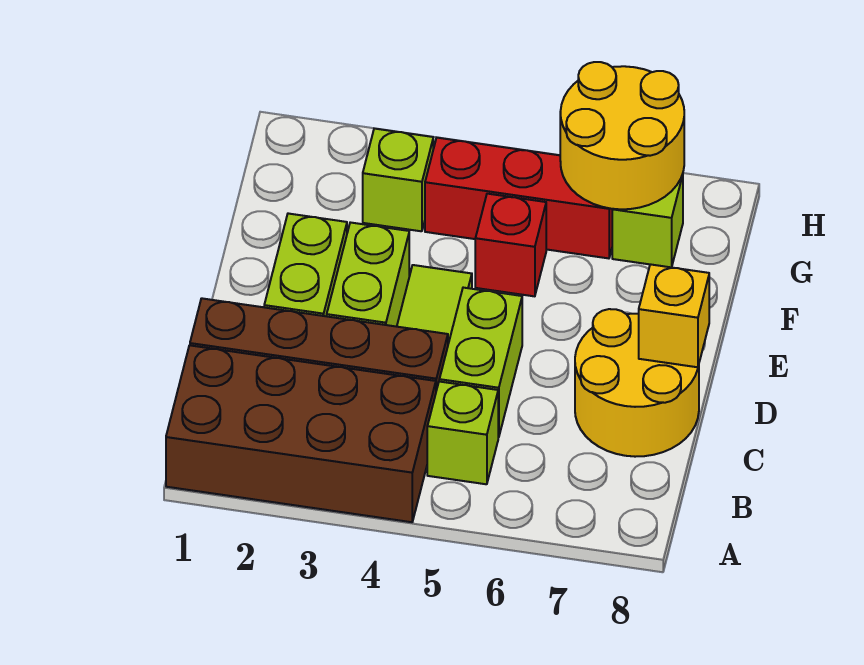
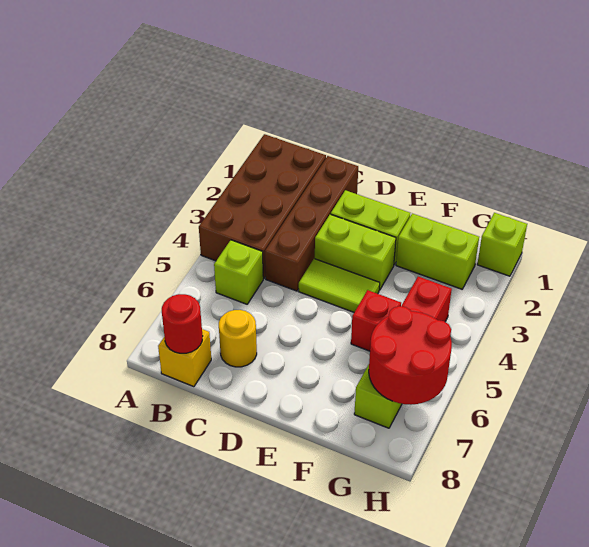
none -> red 1x1 round brick [162,294,203,353]
lime 1x2 brick [439,288,522,437] -> lime 1x2 brick moved to [396,214,479,289]
yellow 2x2 round brick [575,309,699,457] -> yellow 1x1 round brick [219,310,257,367]
yellow 1x1 brick [639,264,709,367] -> yellow 1x1 brick moved to [158,329,211,387]
lime 1x1 brick [363,128,433,231] -> lime 1x1 brick moved to [477,213,527,276]
yellow 2x2 round brick [560,62,684,209] -> red 2x2 round brick [369,306,452,405]

